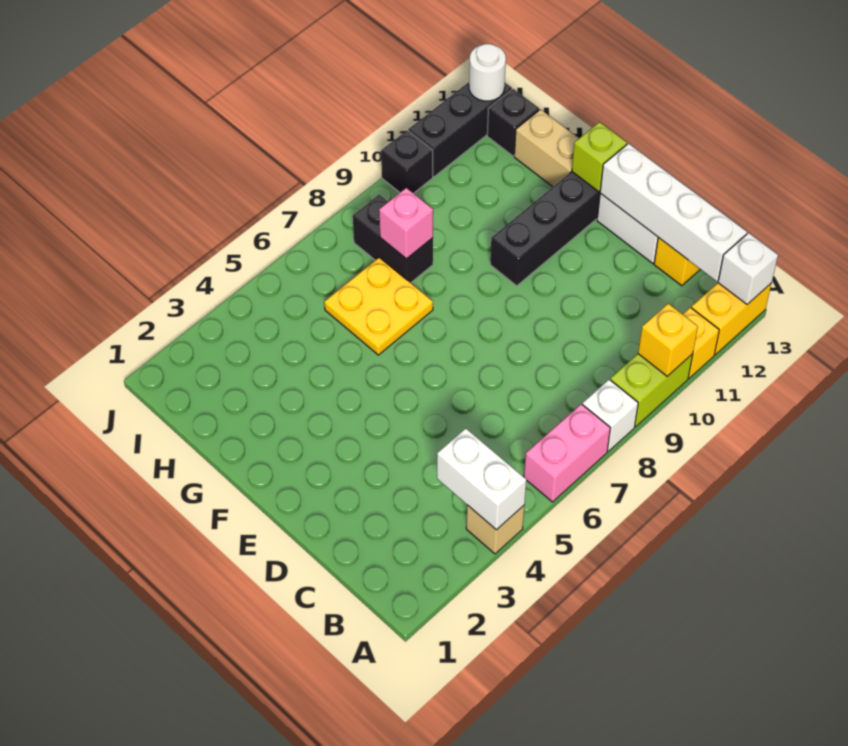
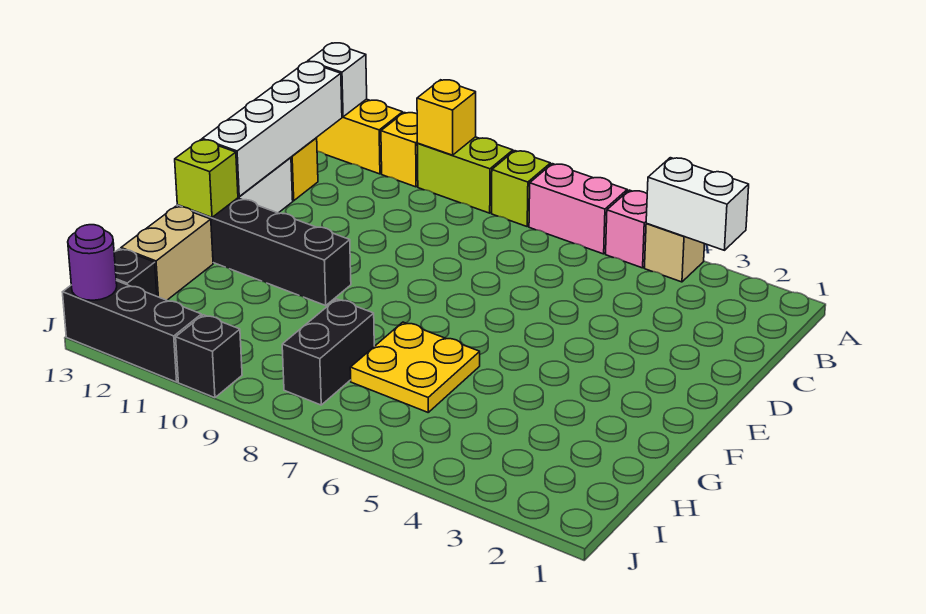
white 1x2 brick [437,429,526,530] -> white 1x2 brick turned to [646,158,749,250]
white 1x1 brick [583,379,638,451] -> lime 1x1 brick [492,151,551,226]
pink 1x1 brick [379,188,433,259] -> pink 1x1 brick moved to [606,190,647,268]
white 1x1 round brick [469,44,506,101] -> purple 1x1 round brick [68,225,117,300]

